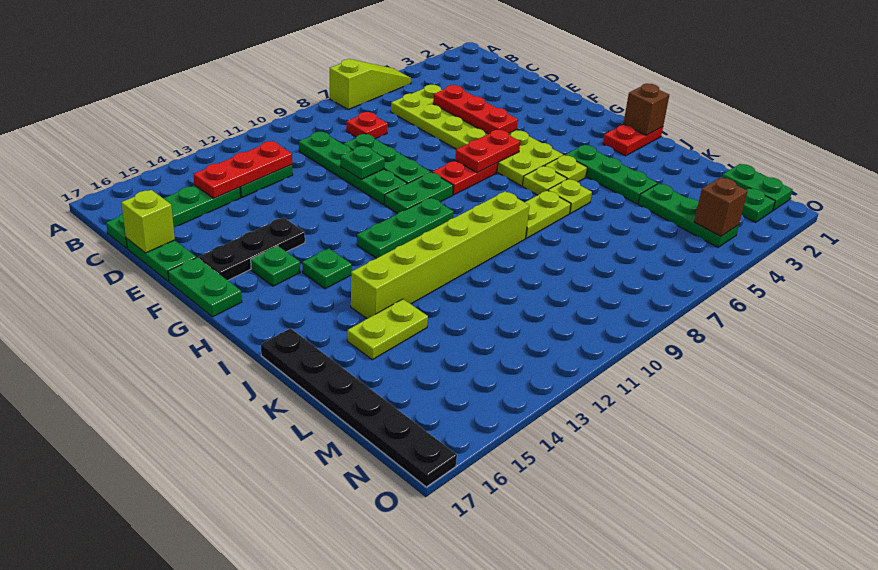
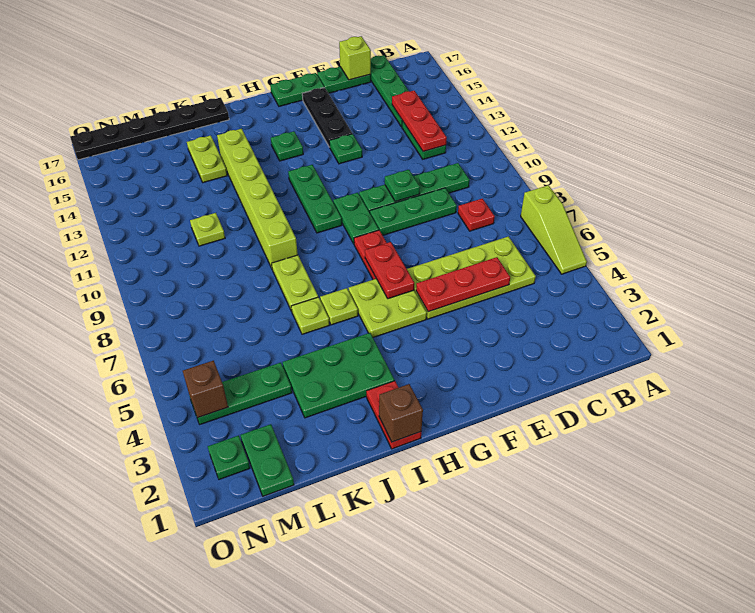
green 1x1 plate [251,246,300,286] -> green 1x1 plate moved to [329,134,362,164]
green 1x3 plate [565,145,657,204] -> green 2x3 plate [283,333,395,418]
lime 1x1 plate [545,155,587,182] -> lime 1x1 plate moved to [190,213,225,246]
green 1x2 plate [722,164,792,210] -> green 1x2 plate turned to [241,424,294,496]

